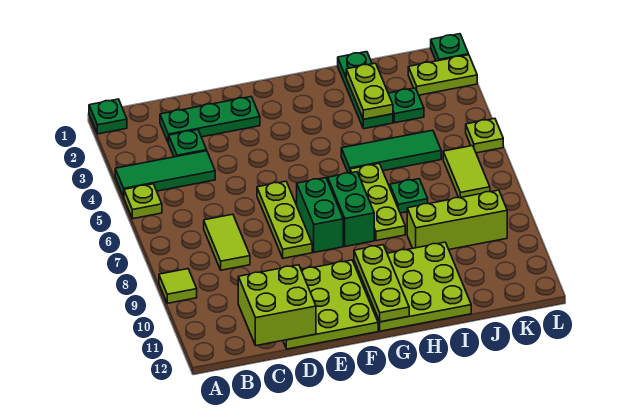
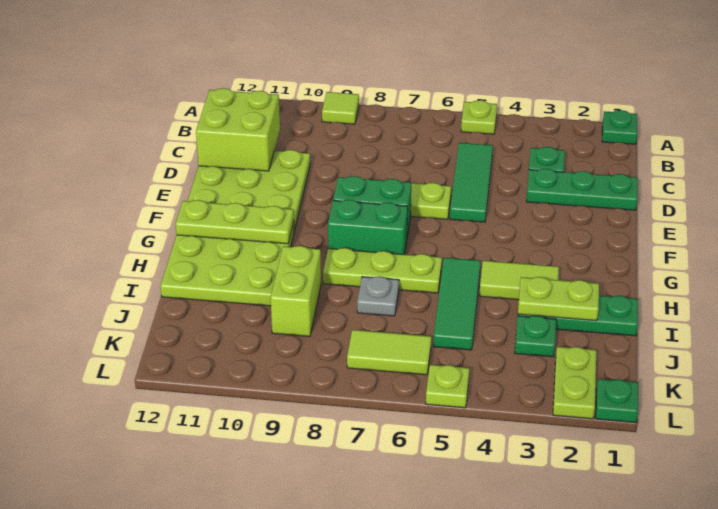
green 1x3 tile [115,151,215,197] -> green 1x3 tile moved to [450,143,493,222]
green 1x3 plate [160,97,260,143] -> green 1x3 plate turned to [526,169,638,210]
lime 1x2 tile [204,214,250,270] -> lime 1x2 tile moved to [479,261,559,300]
green 1x1 plate [390,179,428,213] -> grey 1x1 plate [357,276,399,316]
lime 1x3 brick [407,190,507,249] -> lime 1x2 brick [271,246,321,336]

